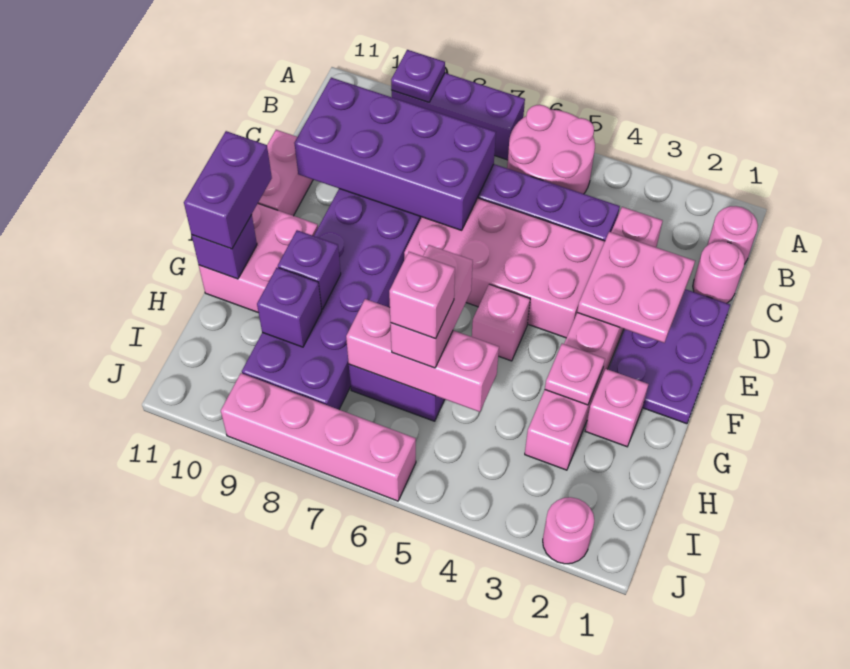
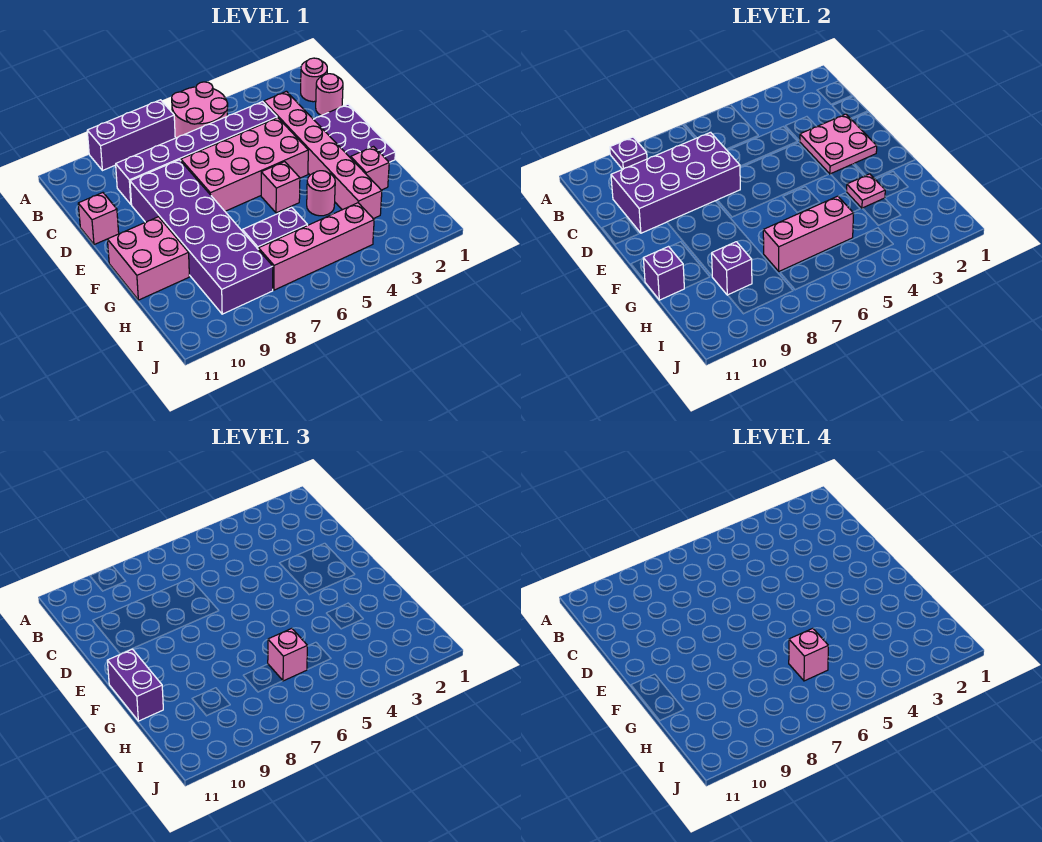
pink 1x2 brick [258,130,313,216] -> pink 1x1 brick [78,193,119,245]
pink 1x2 brick [390,245,473,368] -> pink 1x1 brick [268,628,307,681]
purple 1x1 brick [278,230,341,309] -> none
pink 1x1 round brick [543,497,594,564] -> pink 1x1 round brick moved to [307,171,335,216]
pink 1x4 brick [221,373,416,501] -> pink 1x4 brick moved to [259,203,374,290]

